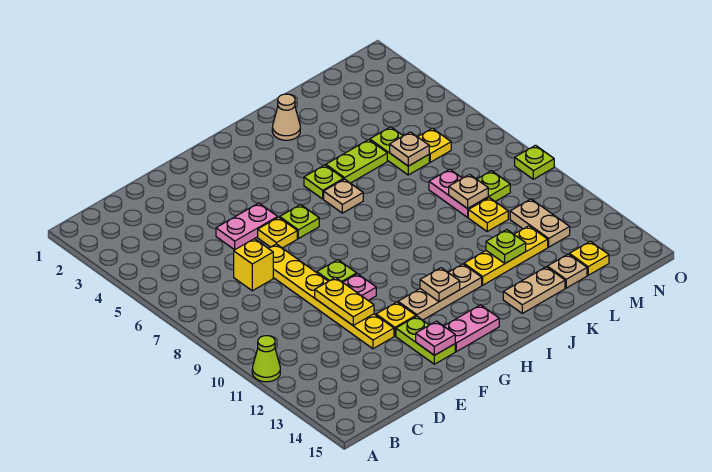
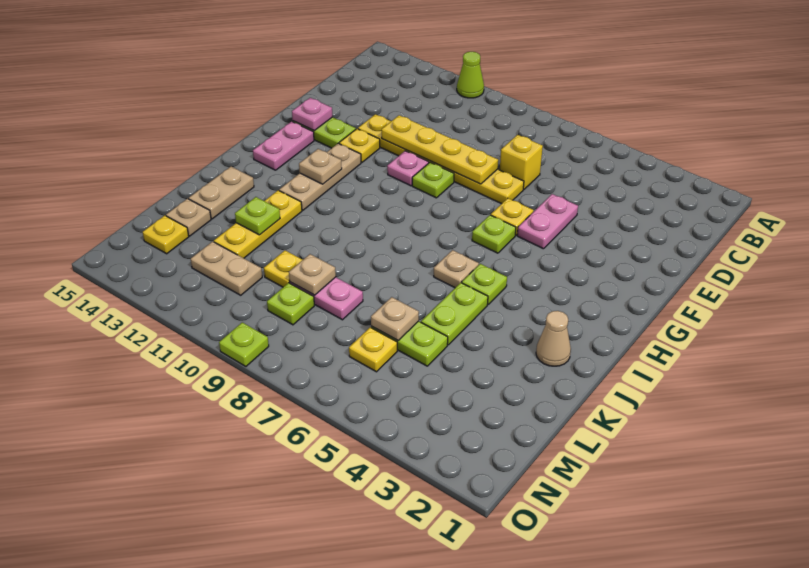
yellow 1x2 plate [315,277,374,325] -> yellow 1x4 plate [382,115,498,184]

